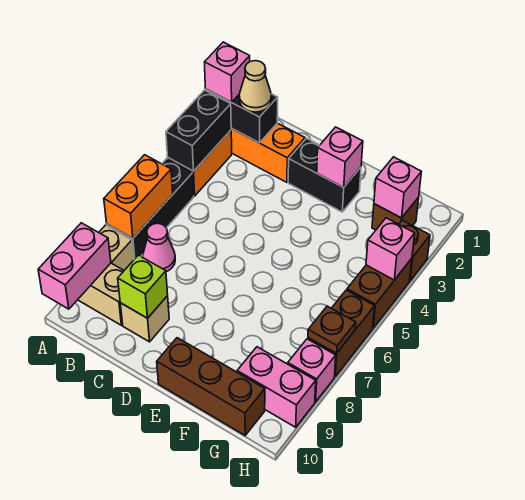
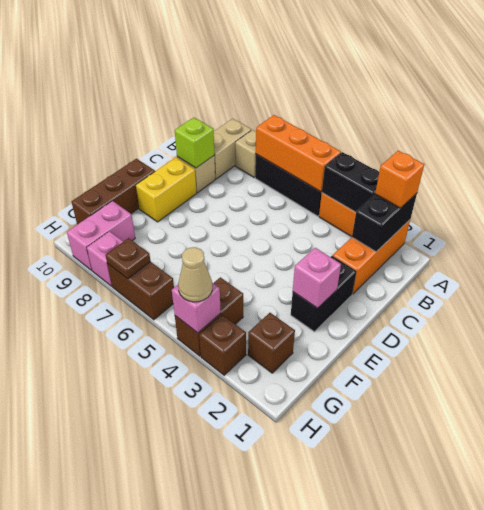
pink 1x1 brick [204,42,250,102] -> orange 1x1 brick [375,151,424,208]
orange 1x2 brick [104,155,173,238] -> orange 1x3 brick [256,115,341,192]
pink 1x2 brick [38,223,111,309] -> none
tan 1x1 cone [239,61,271,112] -> tan 1x1 cone moved to [178,247,212,302]
pink 1x1 cone [143,223,175,272] -> none
none -> yellow 1x2 brick [136,157,197,222]
pink 1x1 brick [374,157,421,218] -> none
brown 1x2 brick [347,259,412,328] -> brown 1x2 brick turned to [175,277,243,356]

